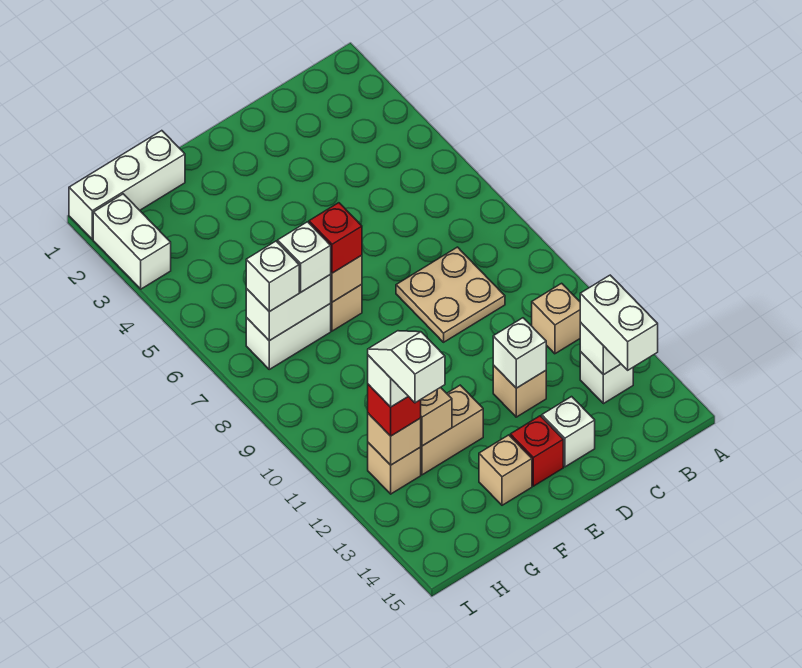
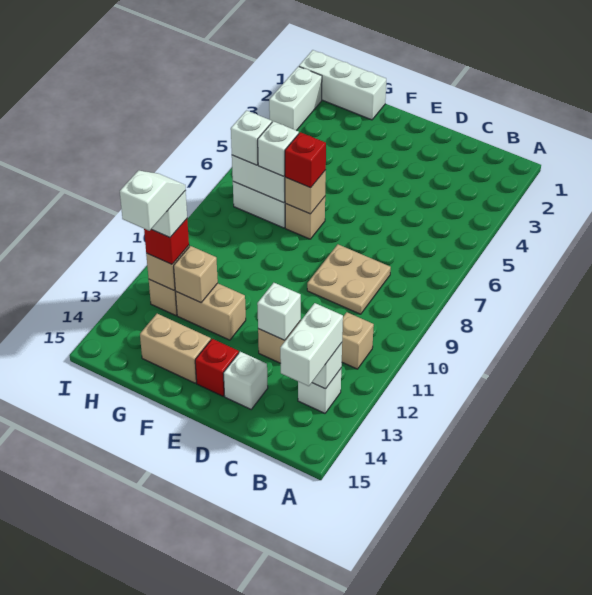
tan 1x1 brick [479,435,532,505] -> tan 1x2 brick [140,314,211,383]

